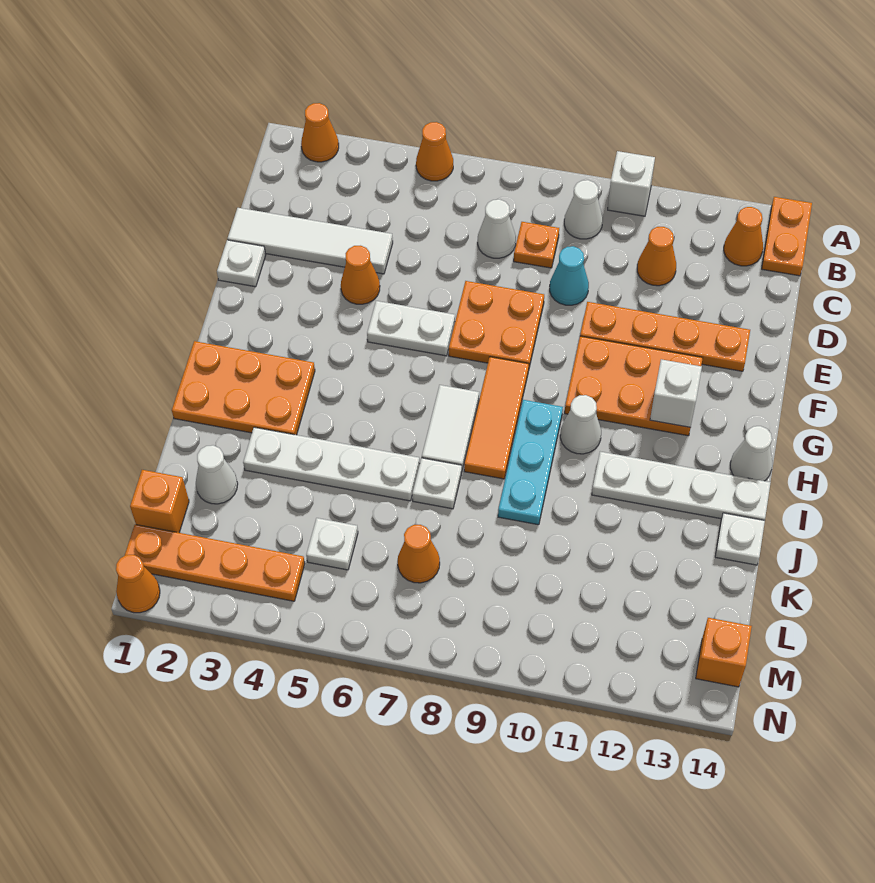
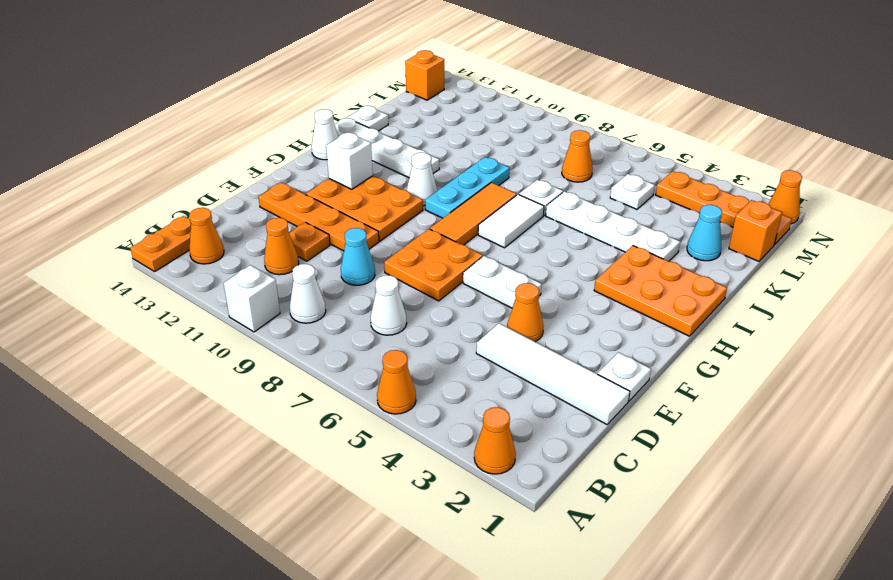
orange 1x1 plate [514,222,559,268] -> orange 1x1 plate moved to [289,222,330,261]
white 1x1 cone [196,445,238,504] -> cyan 1x1 cone [687,205,722,261]

